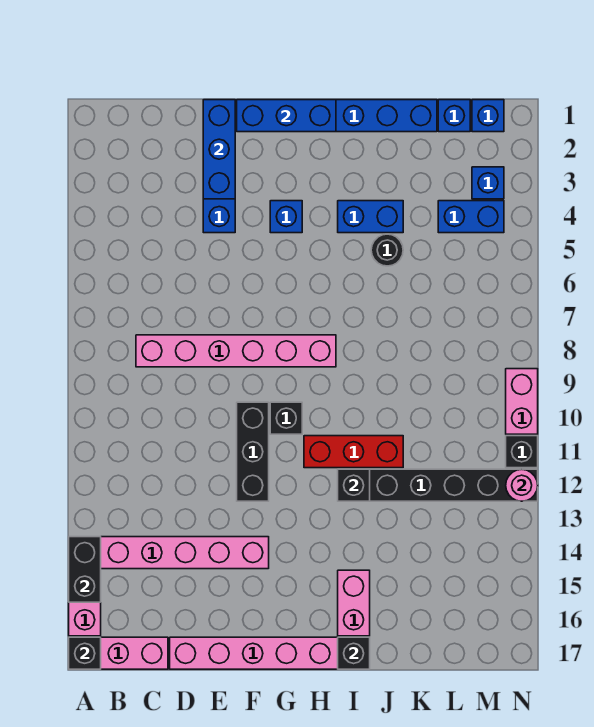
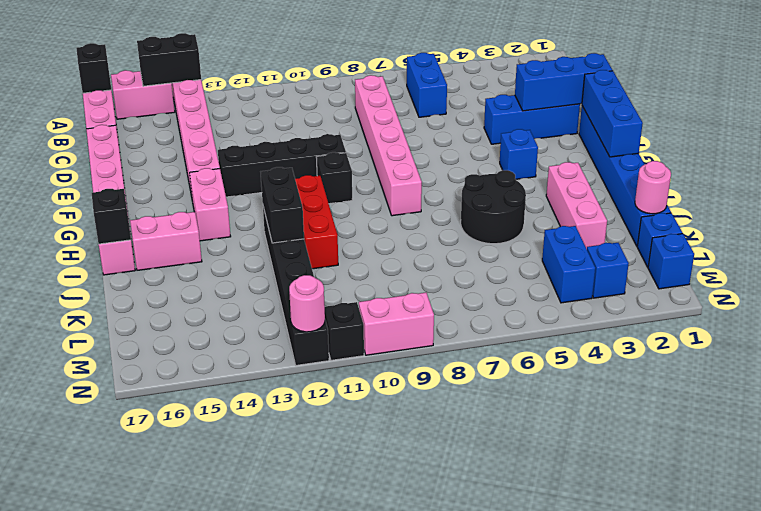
black 1x3 brick [237,402,269,501] -> black 1x4 brick [218,134,346,197]
none -> pink 1x2 brick [190,168,231,241]
none -> pink 1x3 brick [546,162,607,249]
blue 1x2 brick [338,201,403,233] -> blue 1x2 brick moved to [407,53,447,117]
black 1x1 brick [338,469,370,501] -> black 1x2 brick [261,167,304,243]
black 1x1 round brick [371,234,403,266] -> black 2x2 round brick [461,170,526,244]
none -> pink 1x1 round brick [635,161,671,214]

